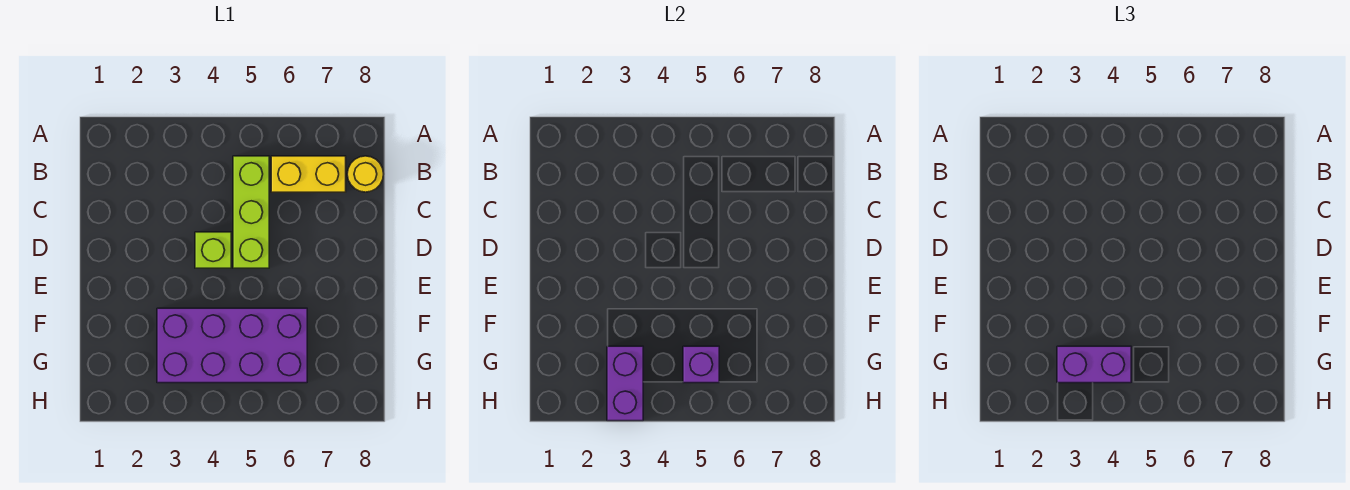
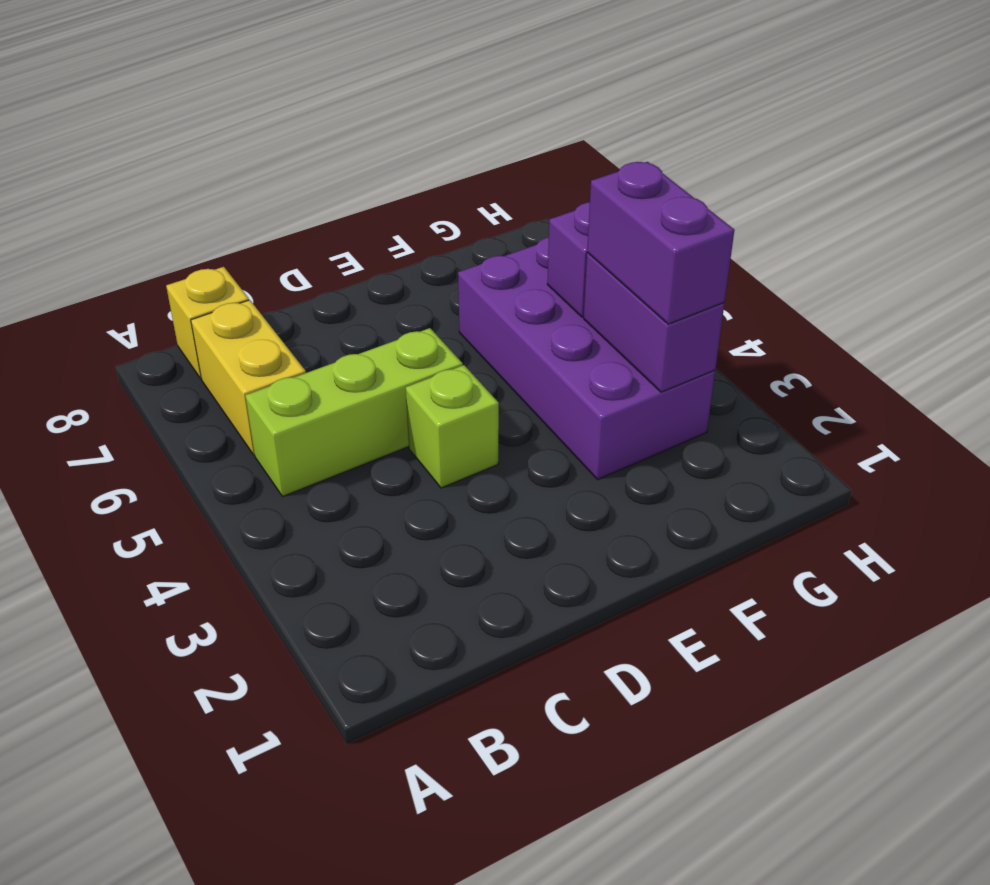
yellow 1x1 round brick [347,156,384,192] -> yellow 1x1 brick [166,267,249,379]
purple 1x2 brick [607,346,643,421] -> purple 1x2 brick turned to [584,253,724,392]

